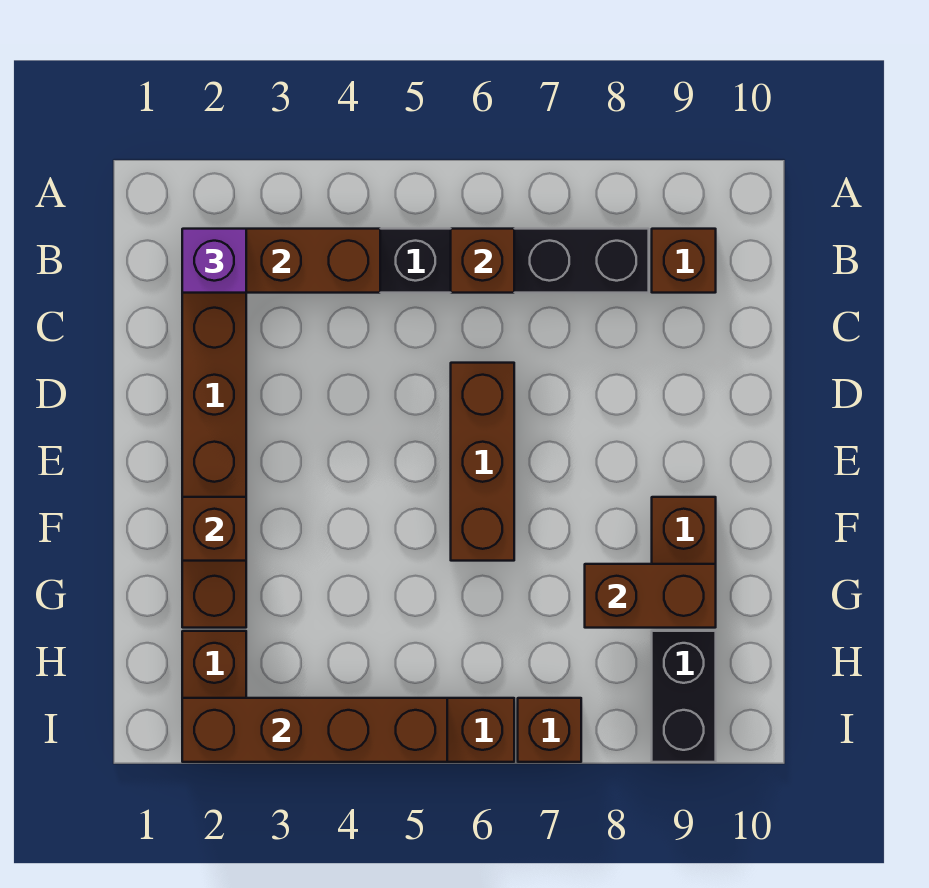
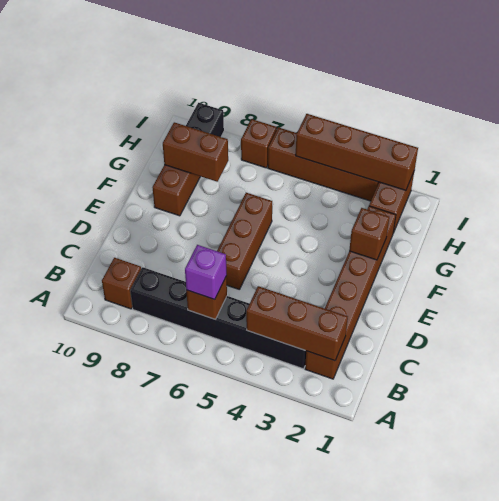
purple 1x1 brick [182,229,246,293] -> purple 1x1 brick moved to [185,245,227,299]

